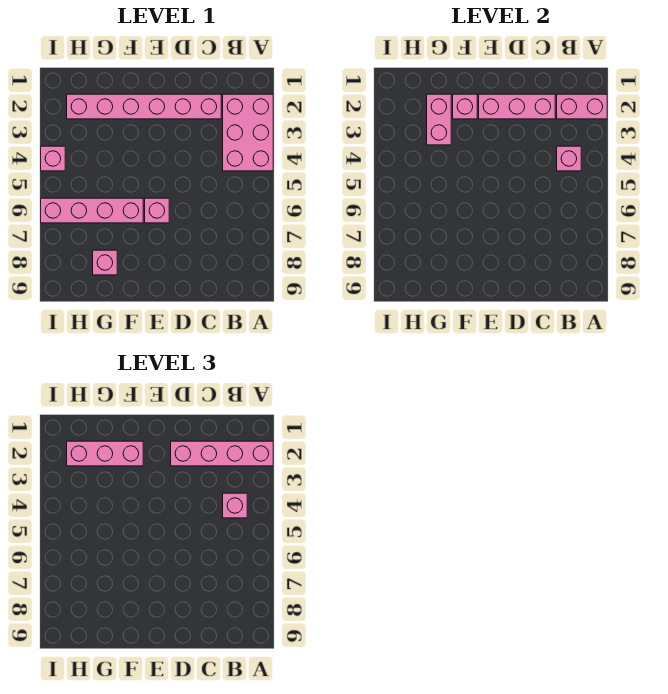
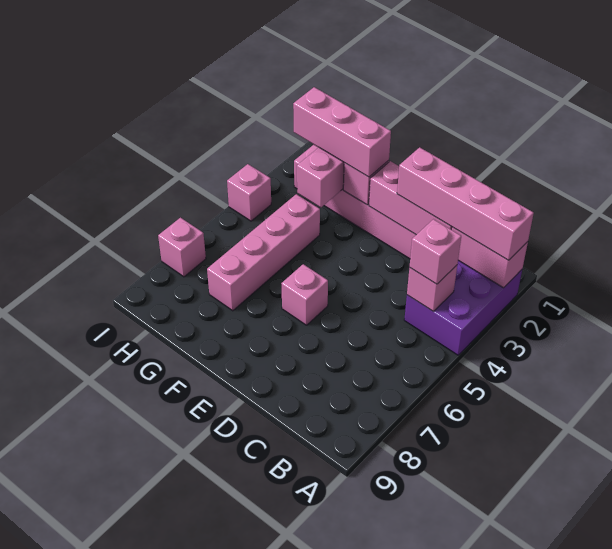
pink 2x3 brick [223,94,273,171] -> purple 2x3 brick [404,260,522,355]
pink 1x4 brick [41,198,143,223] -> pink 1x4 brick turned to [207,194,320,311]
pink 1x1 brick [93,250,117,275] -> pink 1x1 brick moved to [158,218,206,277]

